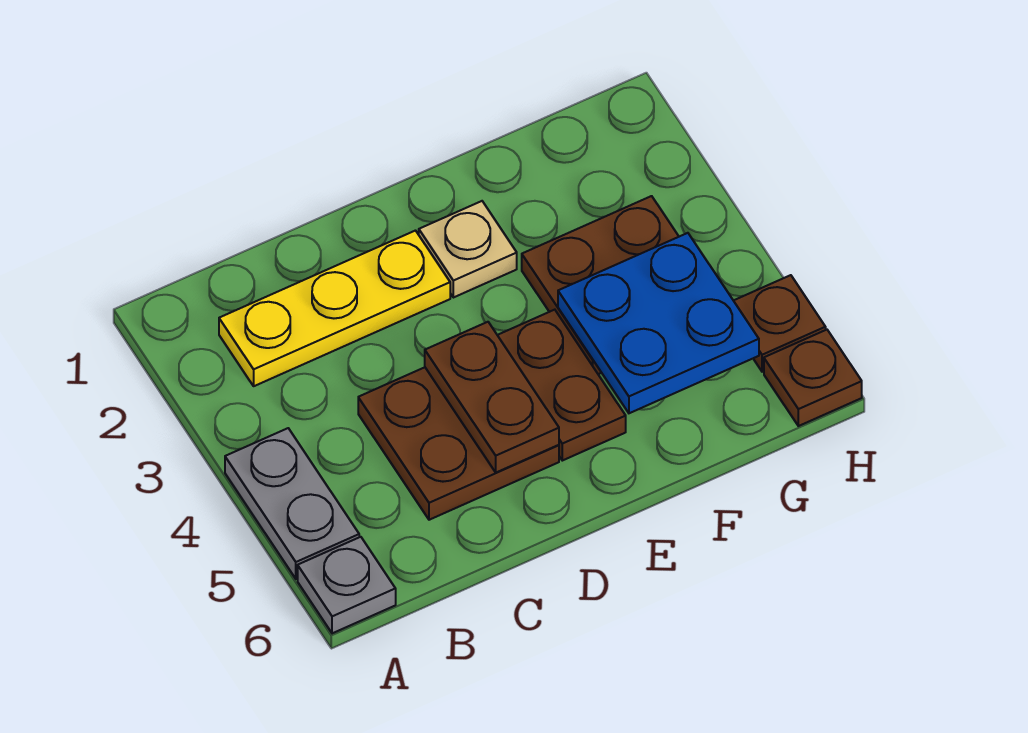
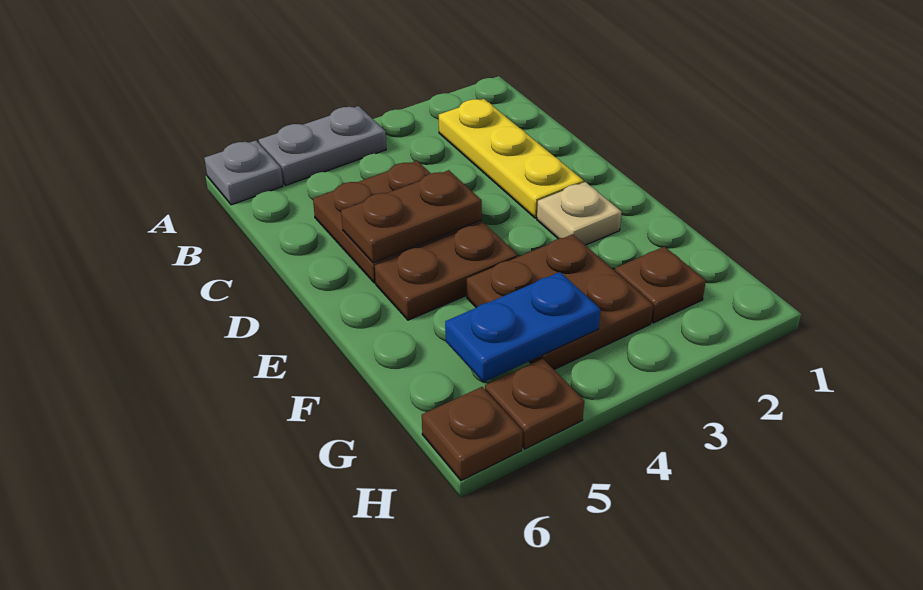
blue 2x2 plate [558,233,759,413] -> blue 1x2 plate [445,272,600,382]
none -> brown 1x1 plate [615,247,706,323]

